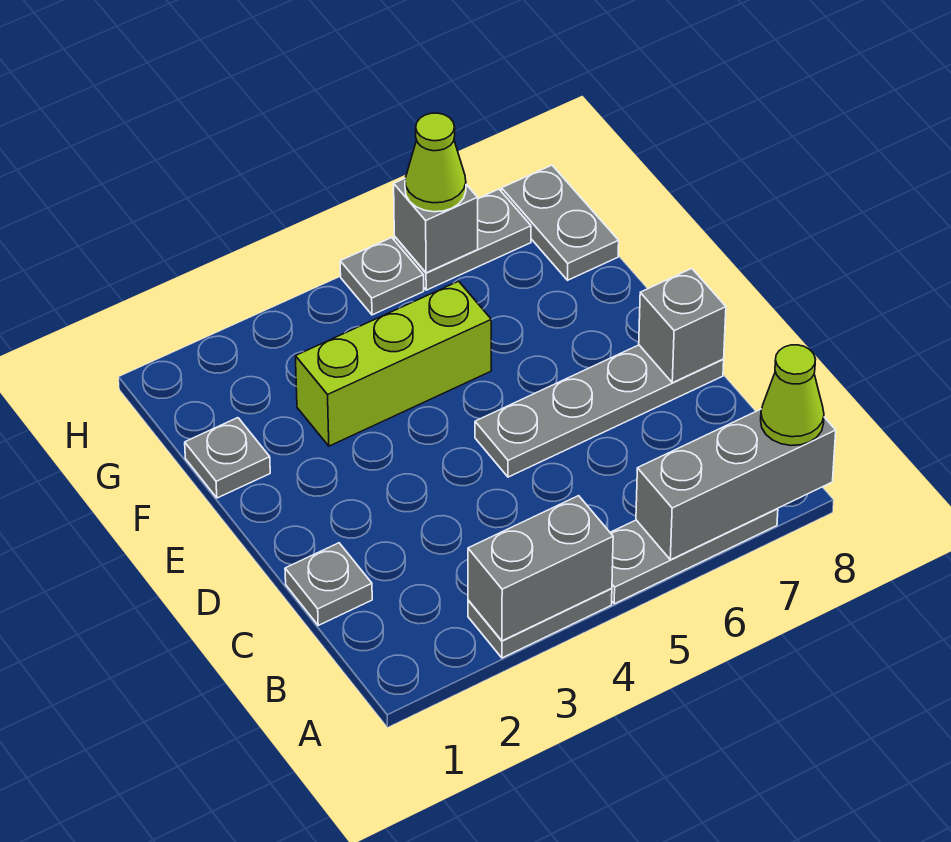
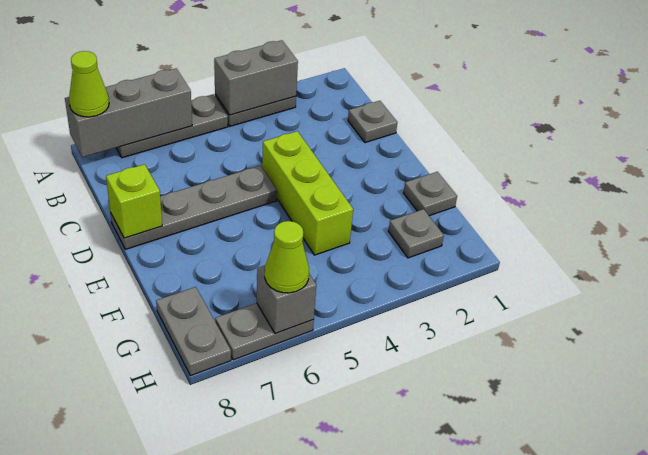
grey 1x1 brick [639,269,726,383] -> lime 1x1 brick [106,164,162,238]
lime 1x3 brick [295,281,491,446] -> lime 1x3 brick turned to [262,131,353,255]
grey 1x1 plate [340,238,424,315] -> grey 1x1 plate moved to [388,209,444,258]

